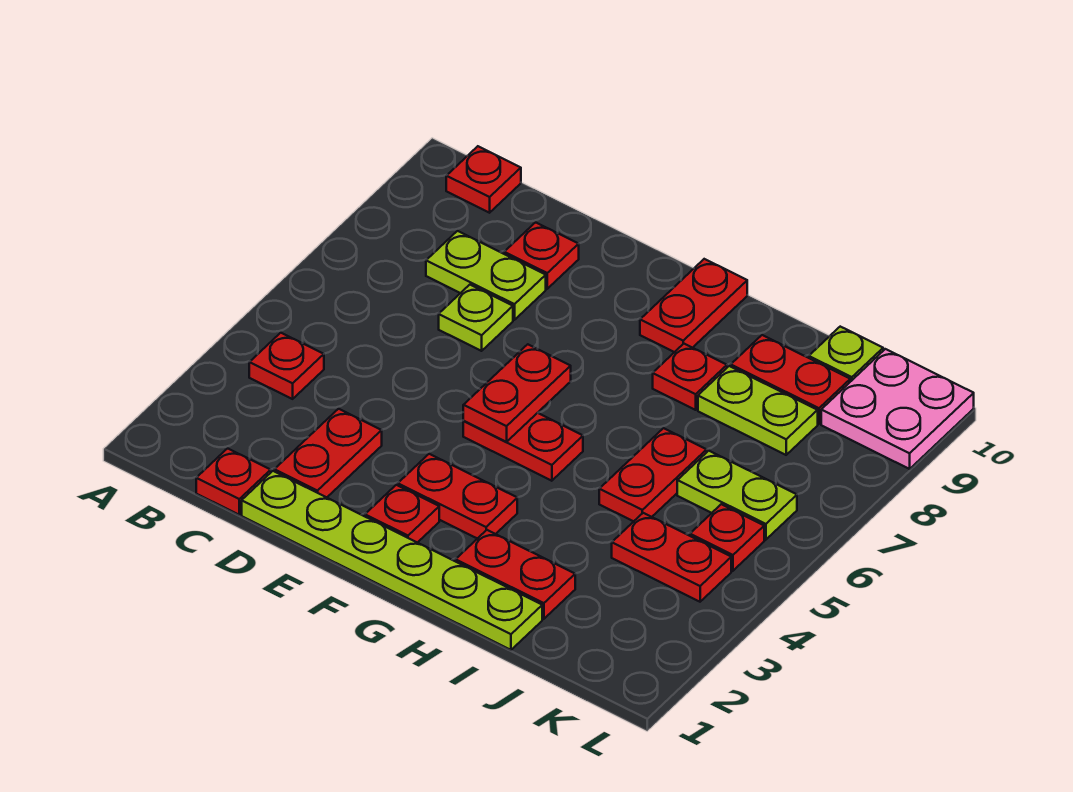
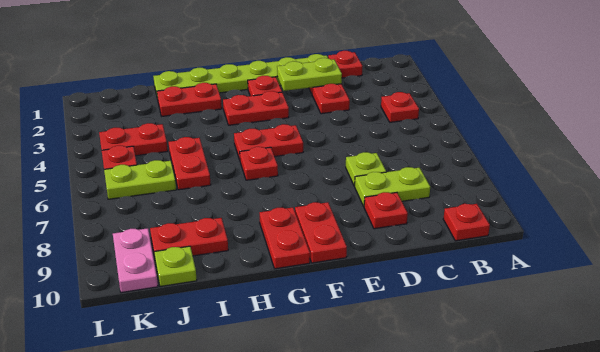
red 1x2 plate [463,344,571,442] -> red 1x2 plate moved to [295,202,347,263]
red 1x1 plate [653,344,727,410] -> red 1x1 plate moved to [240,147,278,180]
lime 1x2 plate [698,366,818,455] -> lime 1x2 plate moved to [277,58,342,91]
pink 2x2 plate [821,349,974,469] -> pink 1x2 plate [113,228,158,293]

